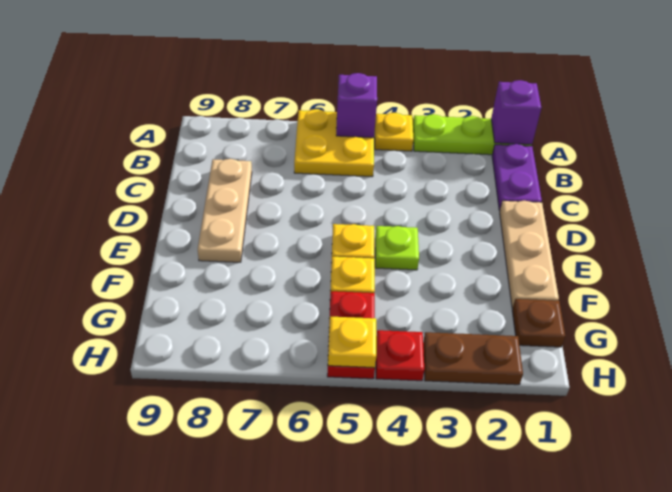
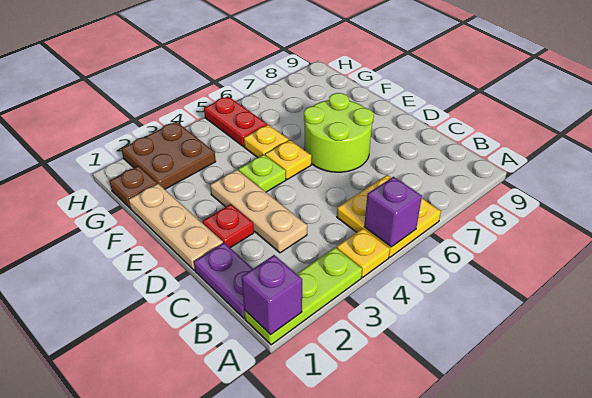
tan 1x3 plate [198,159,252,262] -> tan 1x3 plate moved to [210,170,307,253]
none -> lime 2x2 round brick [304,93,374,172]
brown 1x2 plate [423,332,523,385] -> brown 2x2 plate [121,122,216,189]
red 1x1 plate [376,330,424,381] -> red 1x1 plate moved to [202,204,254,248]
yellow 1x1 plate [328,317,376,368] -> none

